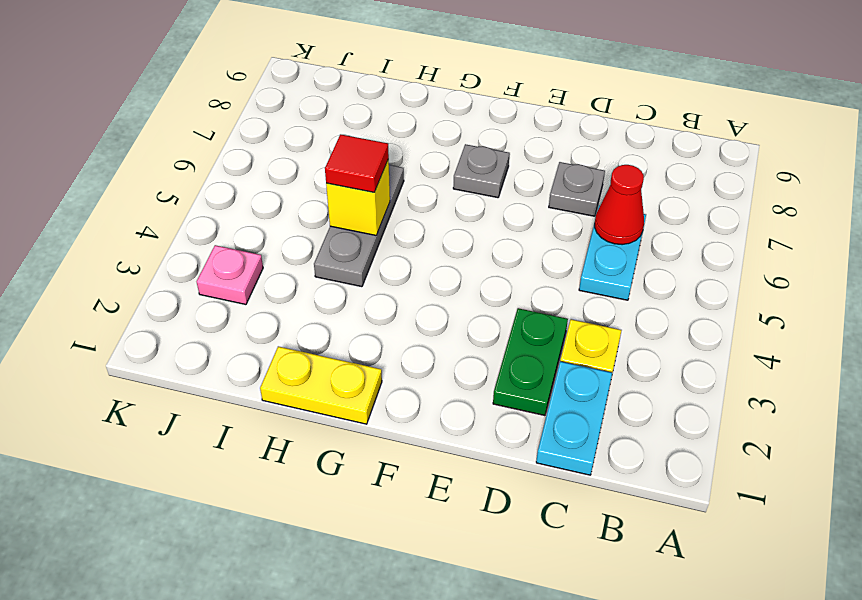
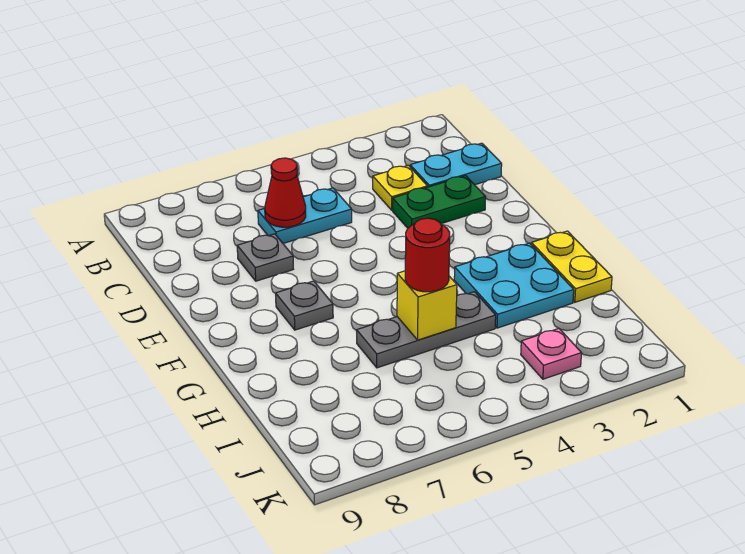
none -> cyan 2x2 plate [454,243,574,328]
red 1x1 tile [325,134,389,192] -> red 1x1 round brick [405,218,450,292]

